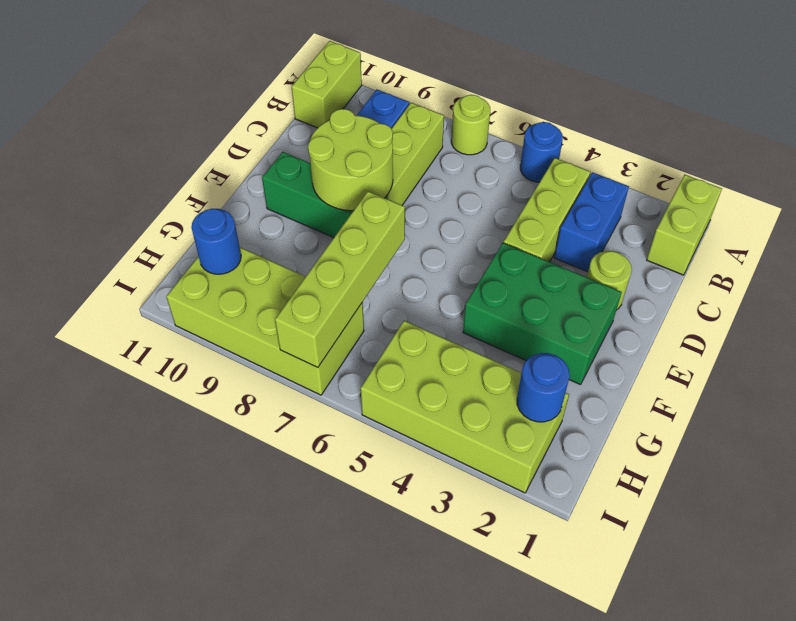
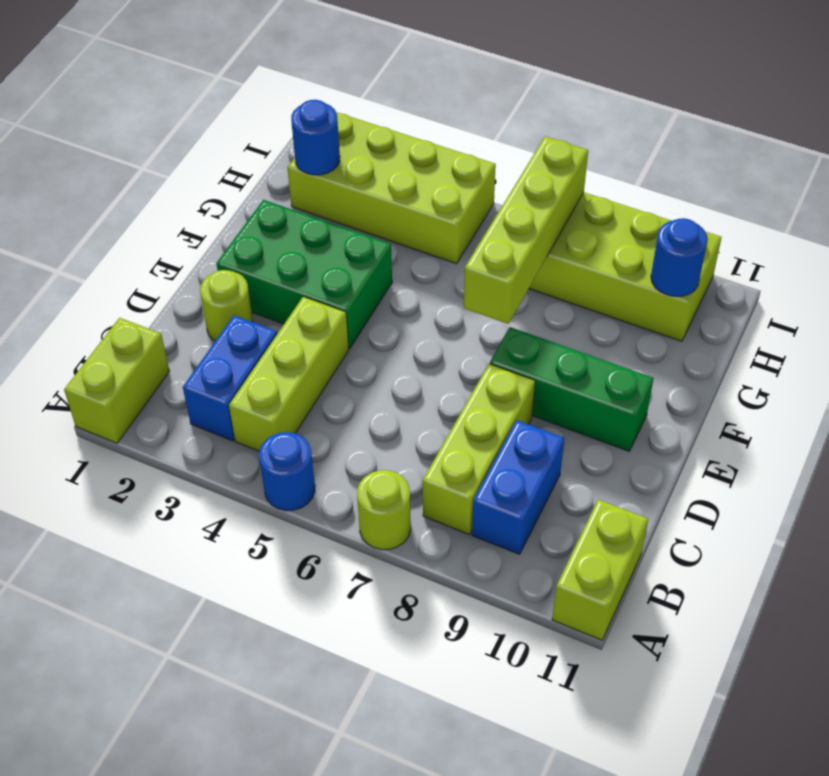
lime 2x2 round brick [308,109,393,211] -> none

